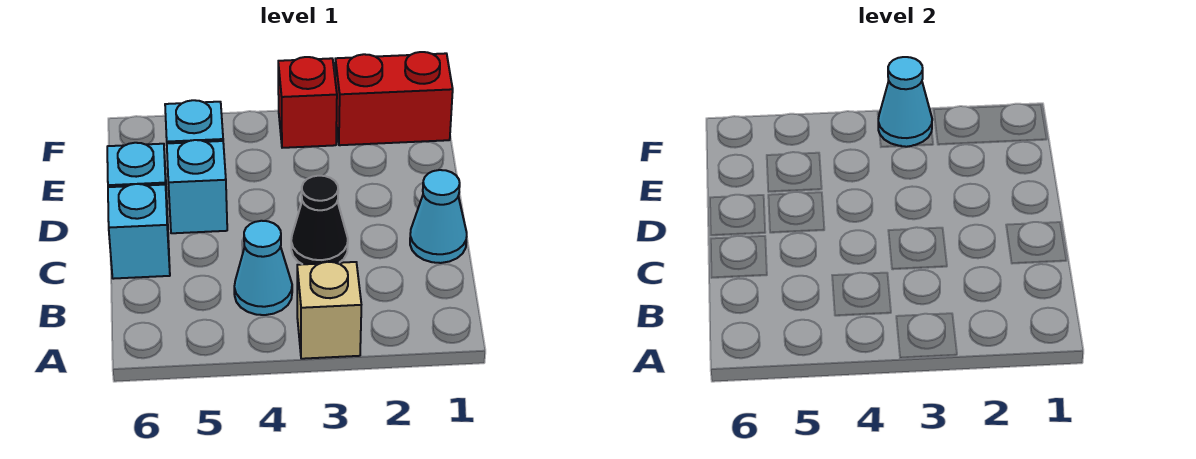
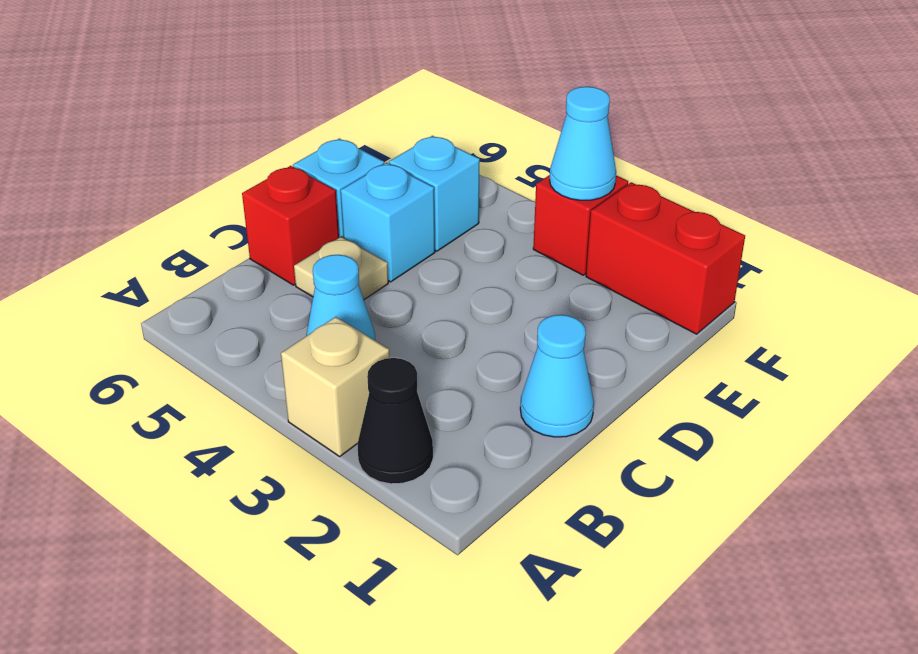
black 1x1 cone [291,176,348,264] -> black 1x1 cone moved to [358,358,433,484]
none -> tan 1x1 plate [294,236,388,300]
cyan 1x1 brick [108,184,170,279] -> red 1x1 brick [242,166,339,285]

